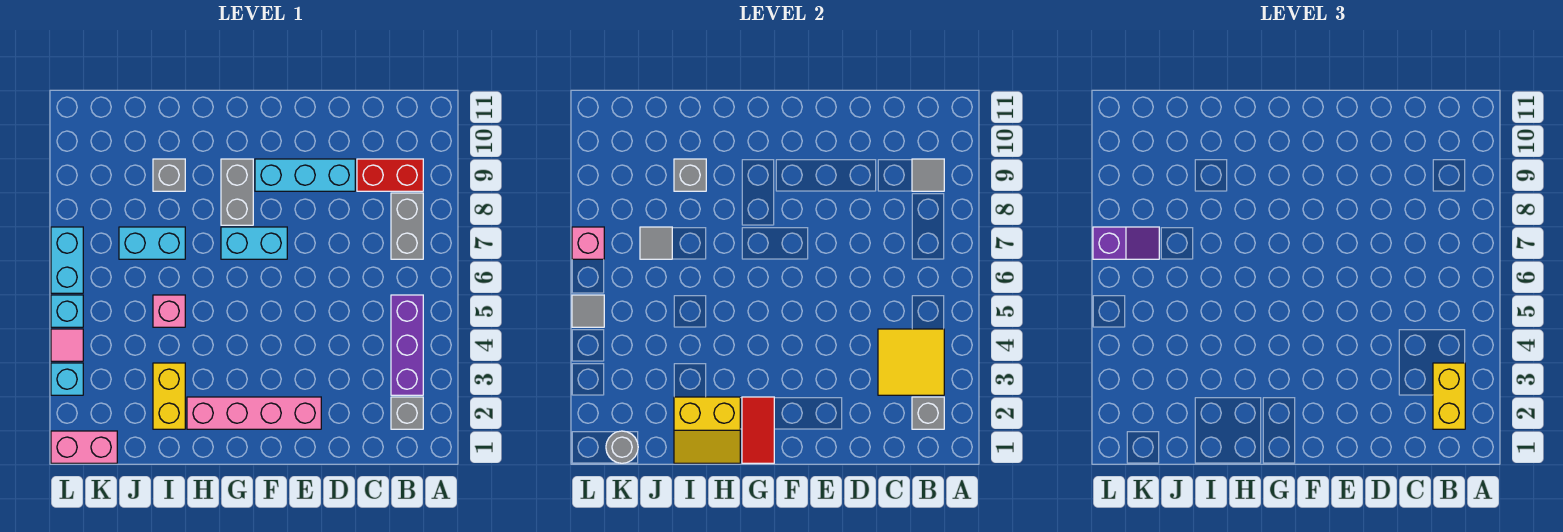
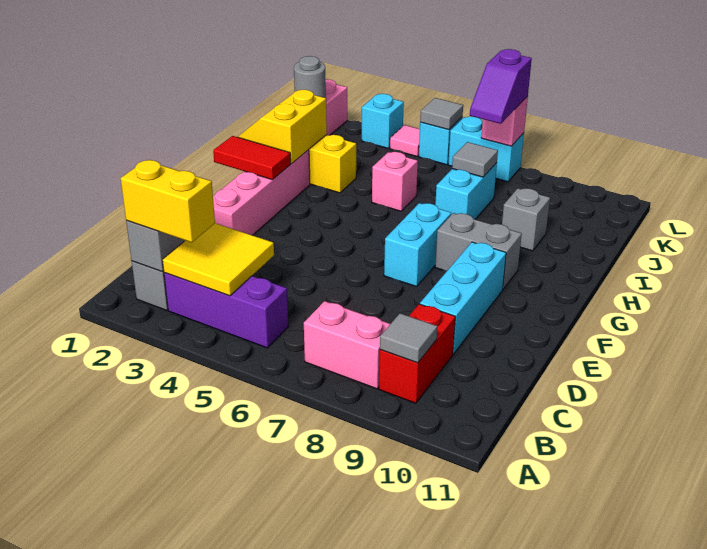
grey 1x2 brick [391,193,423,259] -> pink 1x2 brick [304,301,390,389]
grey 1x1 brick [674,159,706,191] -> none

